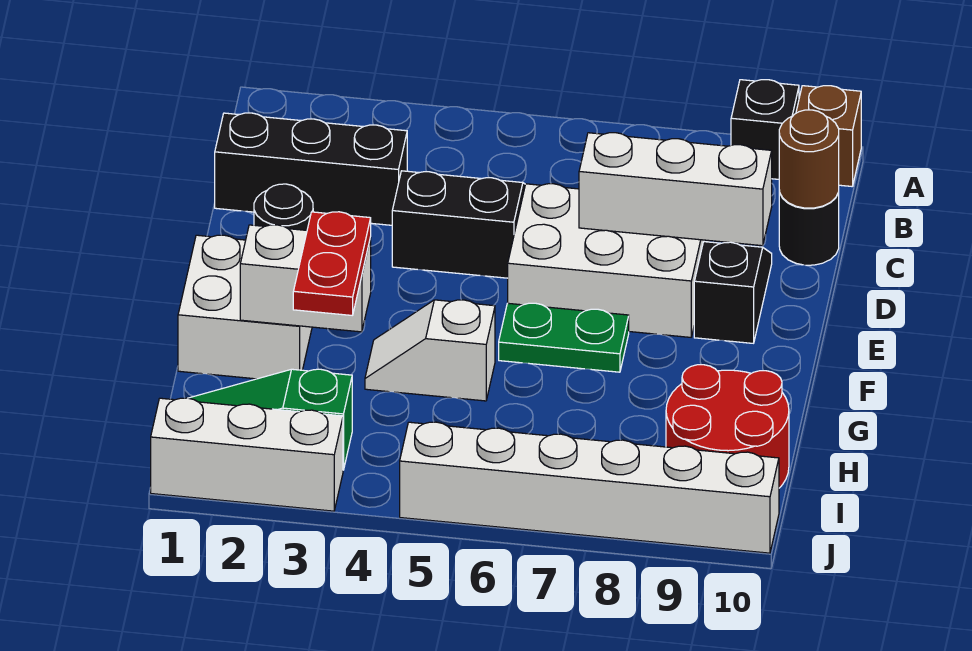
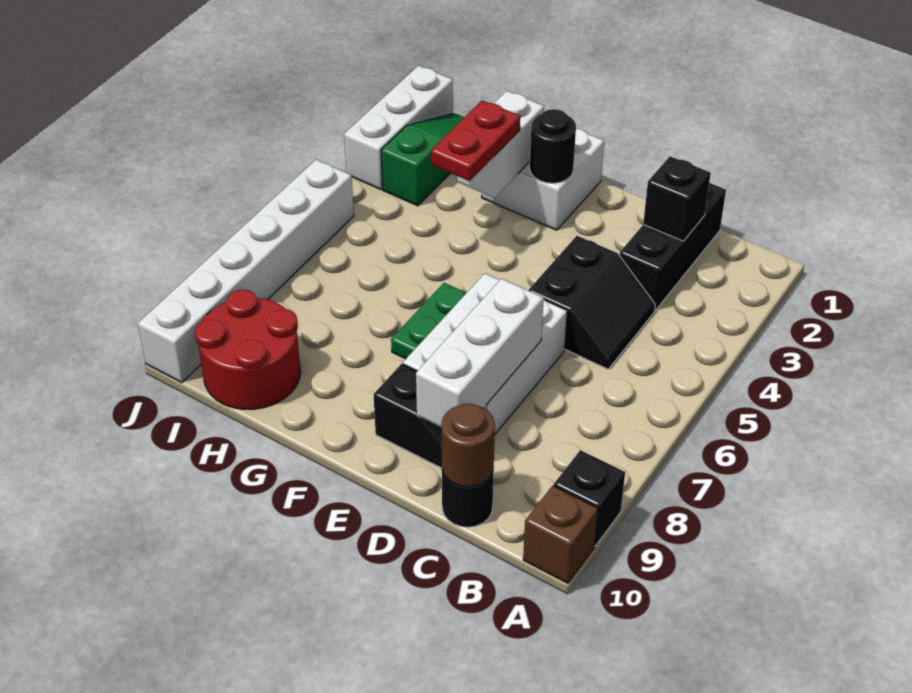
none -> black 1x1 brick [643,156,711,241]
red 1x2 plate [293,212,371,315] -> red 1x2 plate turned to [431,100,520,181]
white 1x2 slope [365,300,495,401] -> none

